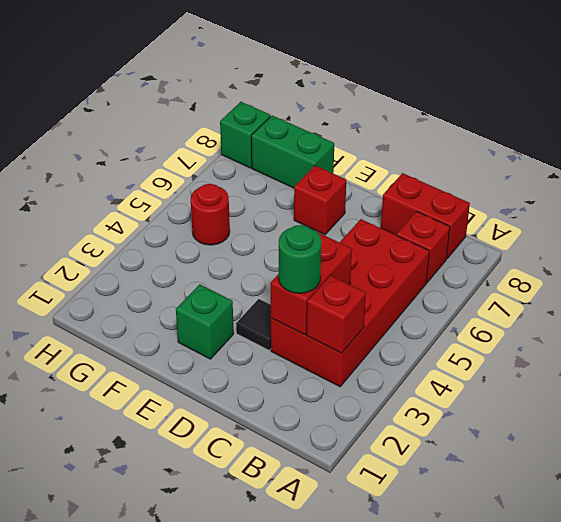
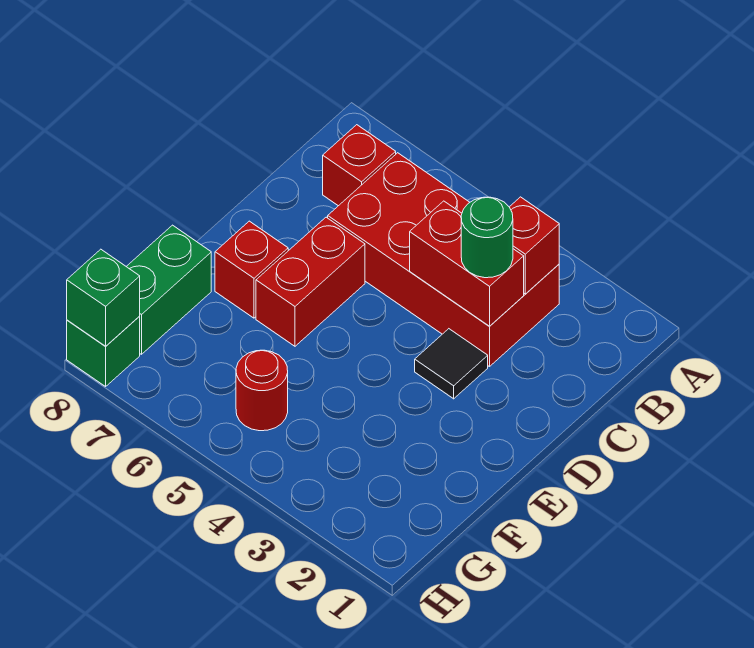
red 1x2 brick [381,173,470,258] -> red 1x2 brick moved to [256,217,365,346]
green 1x1 brick [176,284,234,359] -> green 1x1 brick moved to [67,249,140,346]

